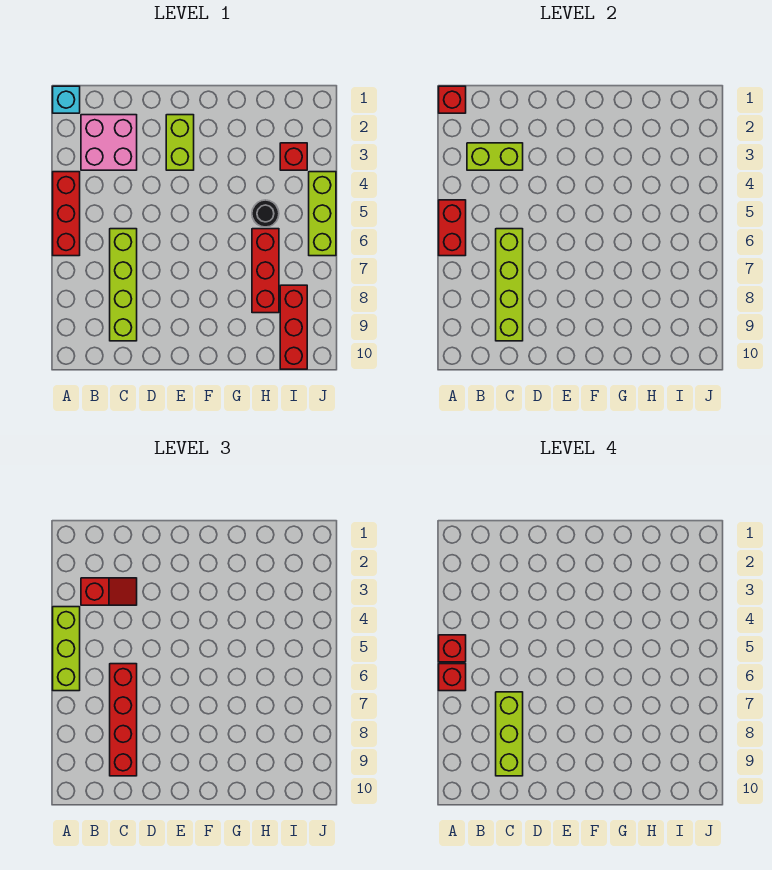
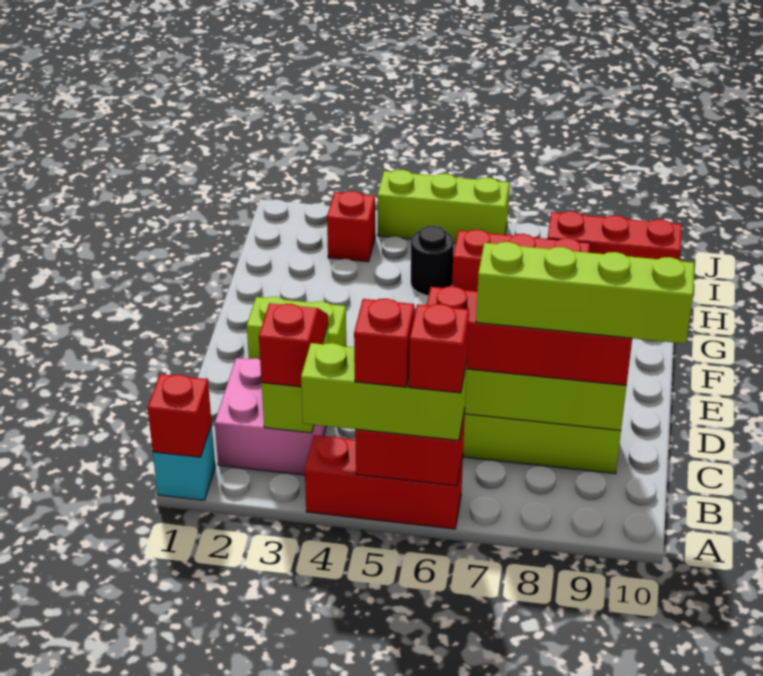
lime 1x3 brick [496,692,523,776] -> lime 1x4 brick [476,242,694,344]

